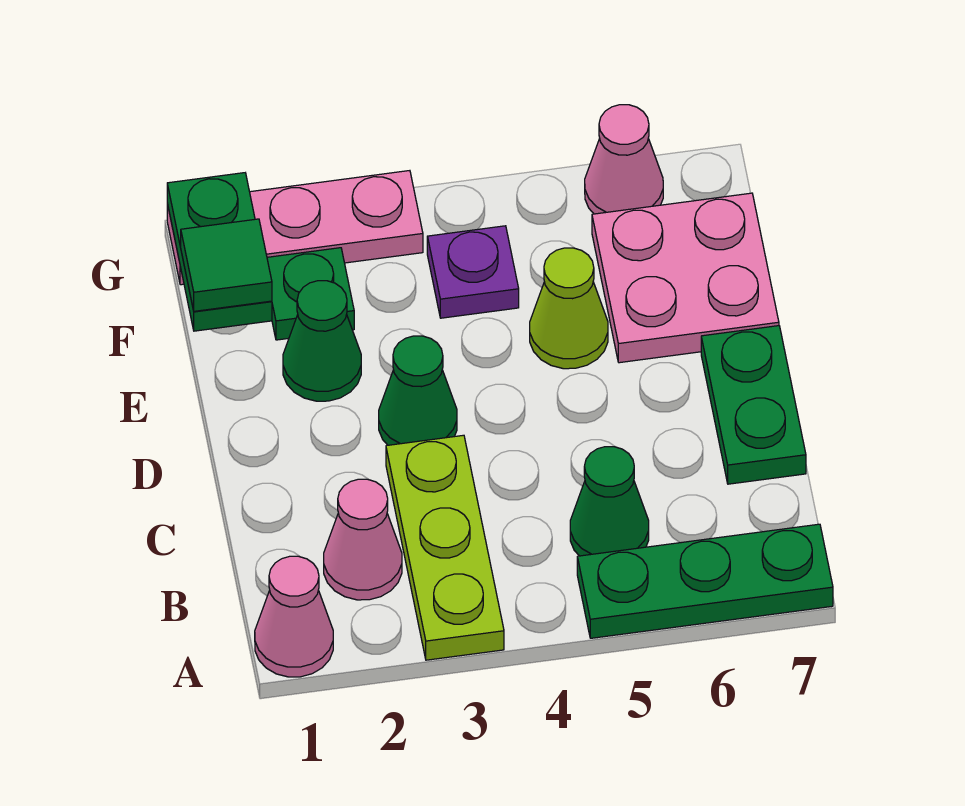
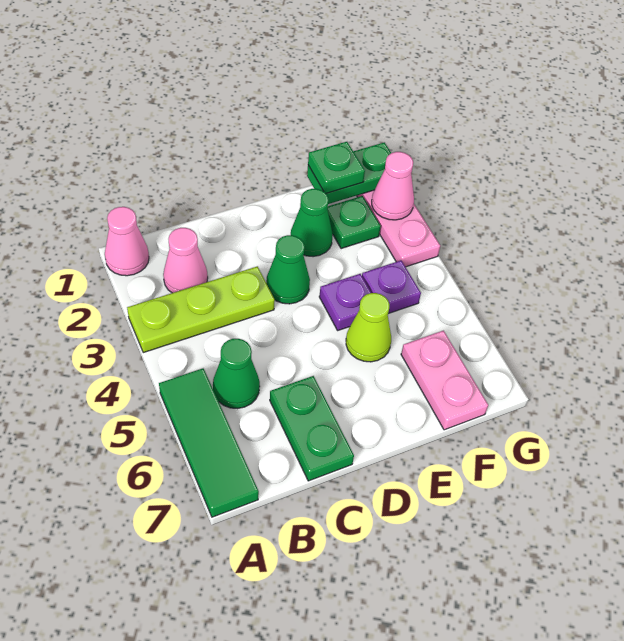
green 1x3 plate [577,524,833,638] -> green 1x3 tile [159,368,259,517]
green 1x2 plate [701,326,806,484] -> green 1x2 plate turned to [270,376,354,481]
none -> purple 1x1 plate [319,274,371,330]
pink 2x2 plate [592,193,779,363] -> pink 1x2 plate [401,331,488,430]
green 1x1 tile [181,219,272,311] -> green 1x1 plate [308,142,365,193]
pink 1x1 cone [585,105,663,214] -> pink 1x1 cone moved to [372,152,414,220]

